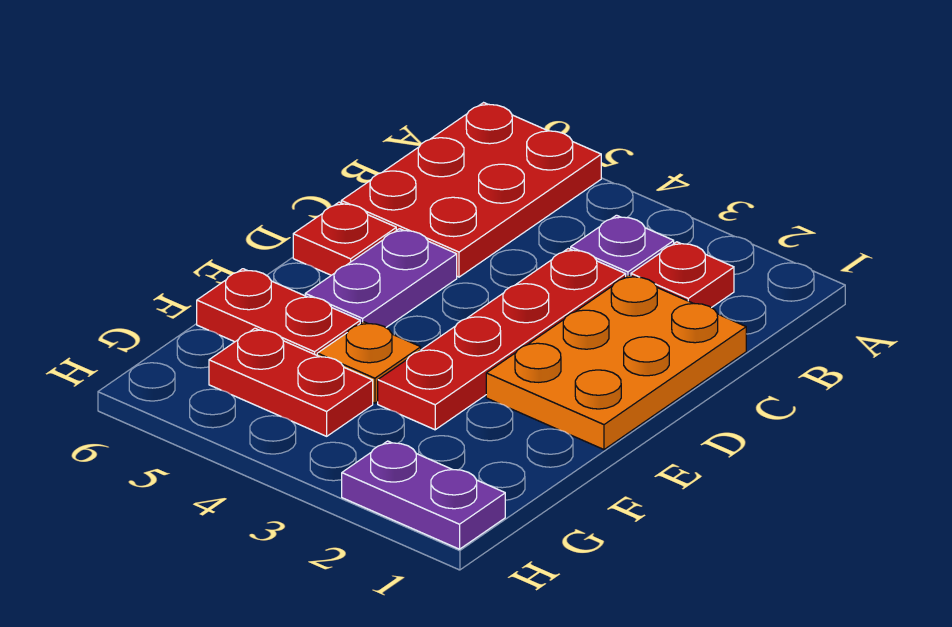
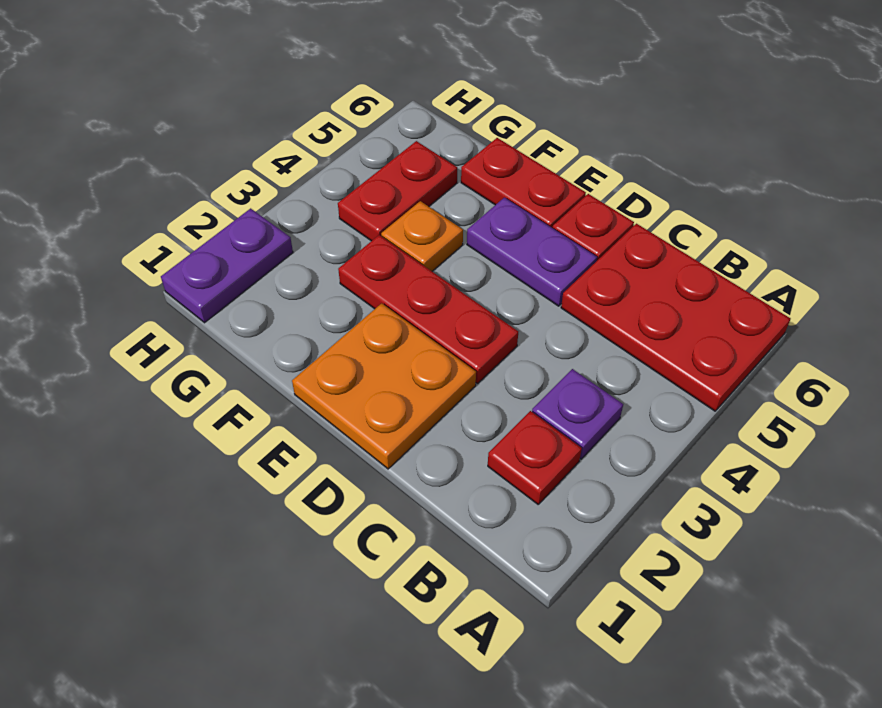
orange 2x3 plate [486,275,746,449] -> orange 2x2 plate [292,303,476,469]
red 1x4 plate [378,249,626,430] -> red 1x3 plate [338,235,518,384]
red 1x2 plate [197,269,360,355] -> red 1x2 plate turned to [461,138,586,228]

